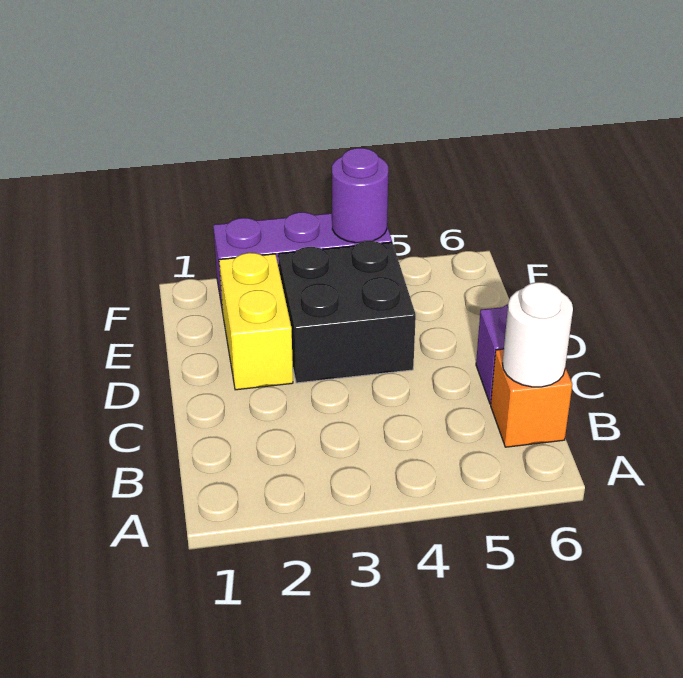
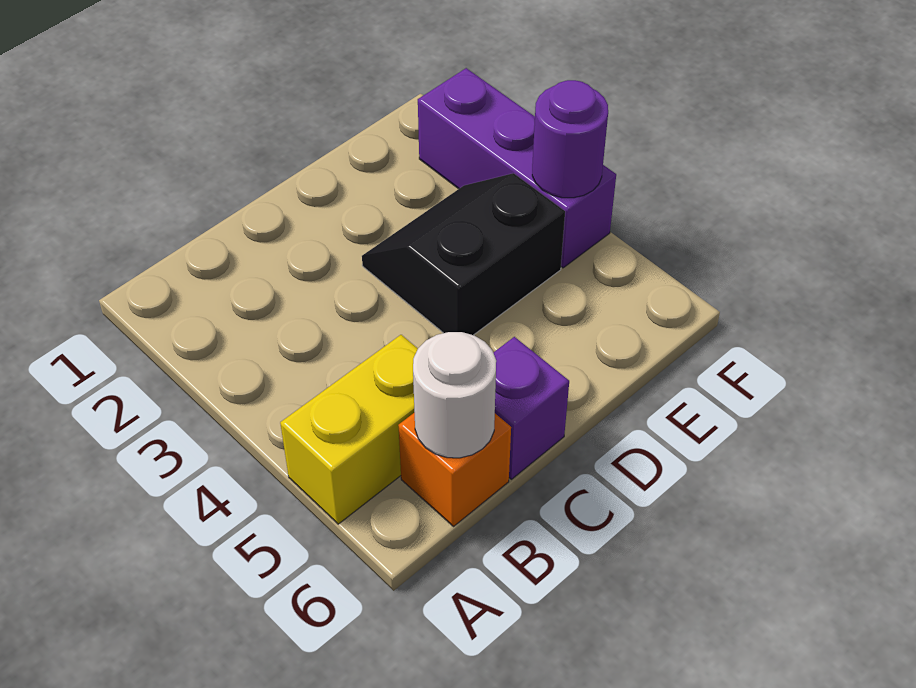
yellow 1x2 brick [219,253,293,390] -> yellow 1x2 brick moved to [280,335,418,524]
black 2x2 brick [278,241,416,383] -> black 2x2 slope [362,173,565,335]

